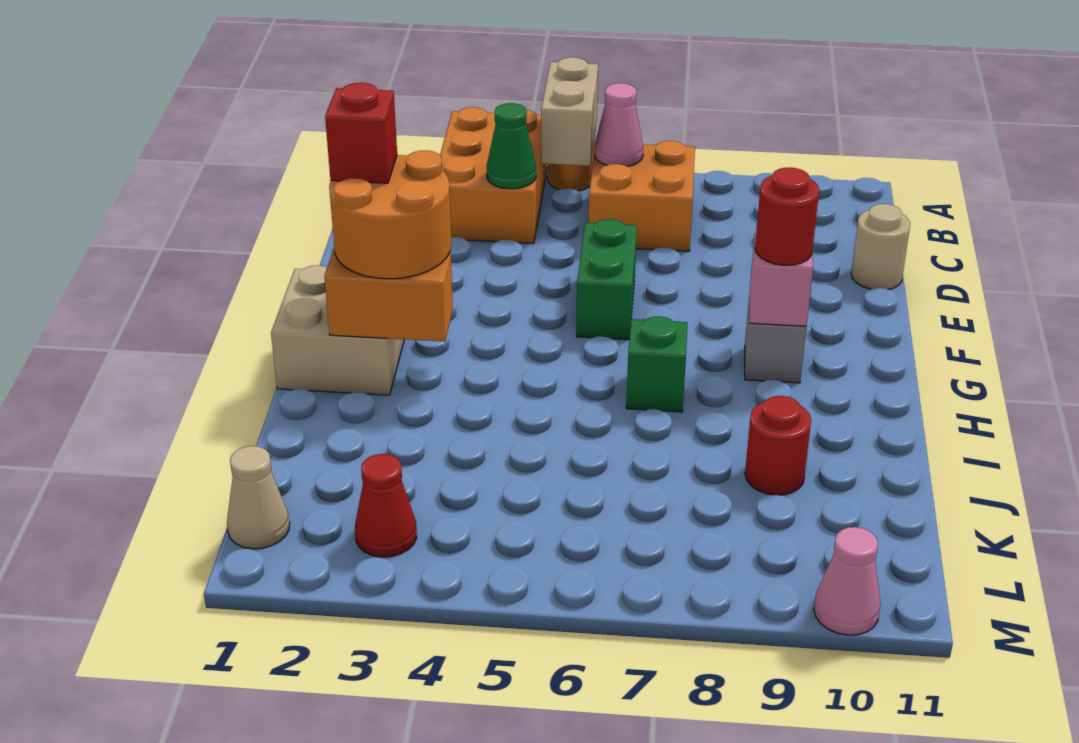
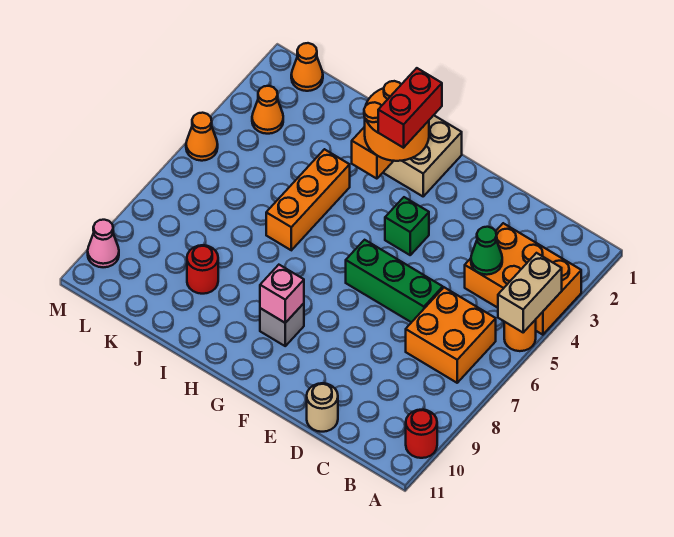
tan 1x2 brick [541,57,598,166] -> tan 1x2 brick turned to [498,253,562,332]
pink 1x1 cone [594,83,643,166] -> none
green 1x2 brick [576,219,637,340] -> green 1x3 brick [346,240,443,322]
red 1x1 brick [325,83,397,183] -> red 1x2 brick [378,68,442,148]
red 1x1 round brick [755,167,819,265] -> red 1x1 round brick moved to [406,410,437,458]
green 1x1 brick [626,316,687,412] -> green 1x1 brick moved to [385,197,429,255]
none -> orange 1x3 brick [266,149,350,250]
tan 1x1 cone [227,446,290,549] -> orange 1x1 cone [291,43,323,91]
red 1x1 cone [355,454,417,557] -> orange 1x1 cone [252,86,283,134]
none -> orange 1x1 cone [186,113,218,161]

